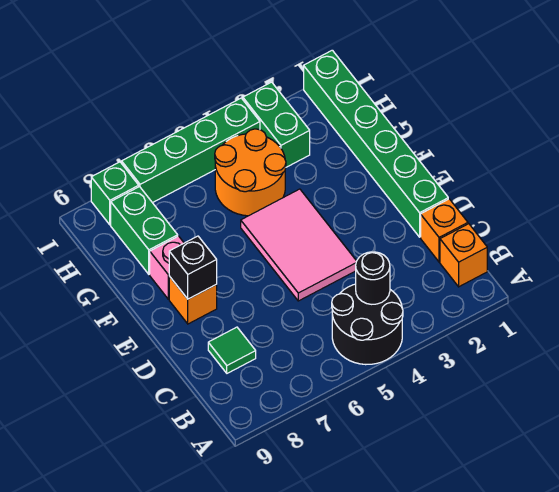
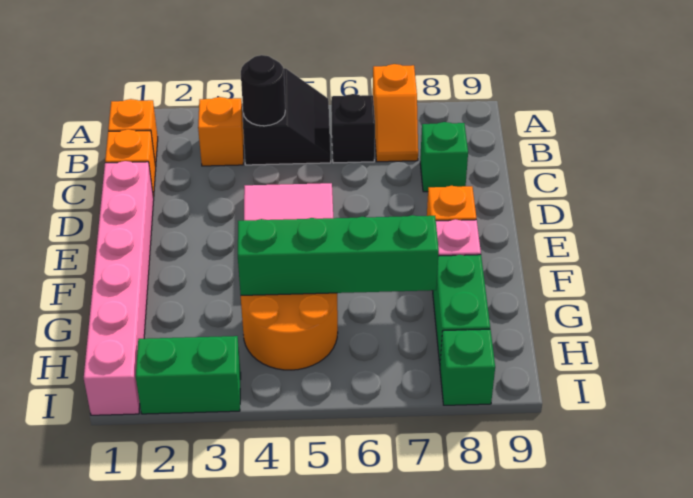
black 2x2 round brick [332,284,403,365] -> black 2x2 slope [243,68,331,165]
none -> orange 1x2 slope [373,64,418,162]
none -> orange 1x1 brick [198,97,244,166]
green 1x1 tile [208,327,256,373] -> green 1x1 brick [420,122,468,192]
green 1x6 brick [304,50,448,237] -> pink 1x6 brick [84,161,154,415]
black 1x1 brick [169,236,217,299] -> black 1x1 brick moved to [331,94,375,163]
green 1x2 brick [243,82,310,167] -> green 1x2 brick turned to [136,336,241,414]
green 1x4 brick [122,98,260,203] -> green 1x4 brick moved to [238,215,439,295]

